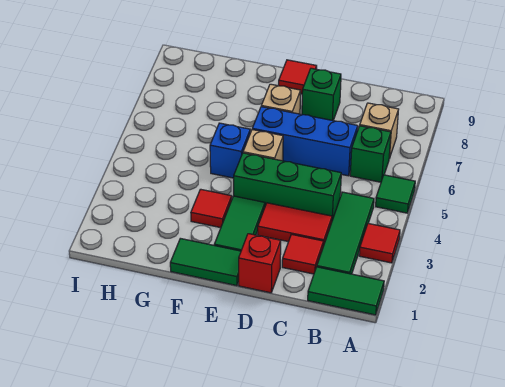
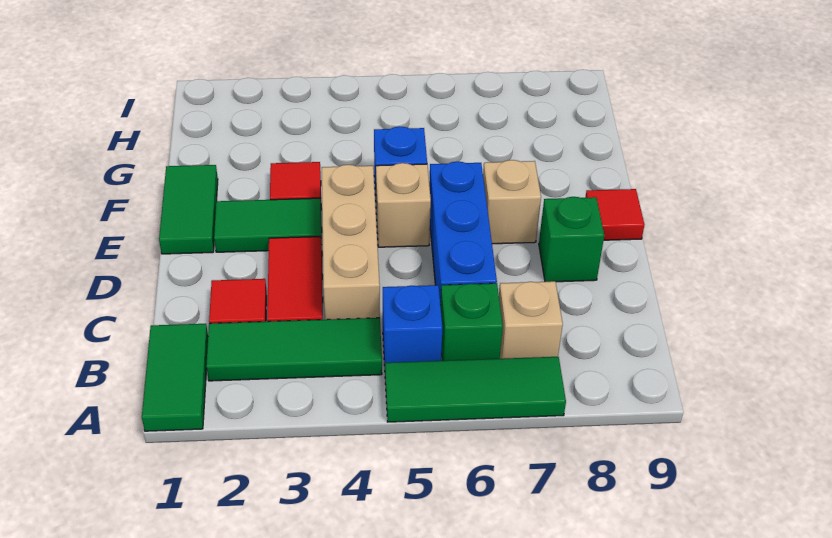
red 1x1 tile [359,223,400,263] -> none
green 1x1 tile [376,175,415,213] -> green 1x3 tile [385,357,566,422]
none -> blue 1x1 brick [383,285,442,366]
green 1x3 brick [234,153,341,220] -> tan 1x3 brick [322,165,380,320]
red 1x1 brick [239,234,281,293] -> none

